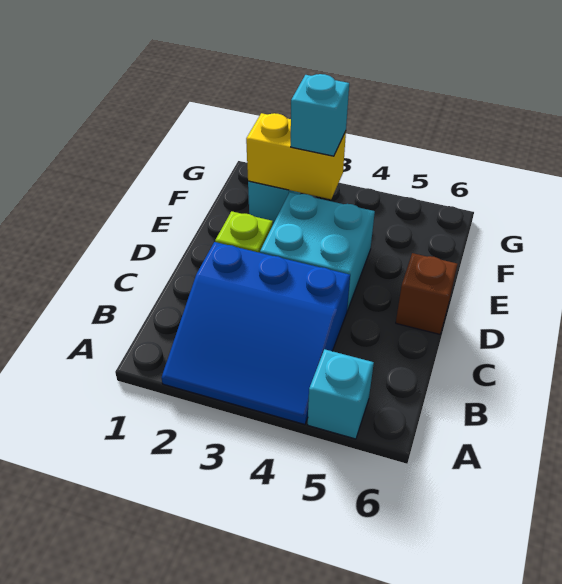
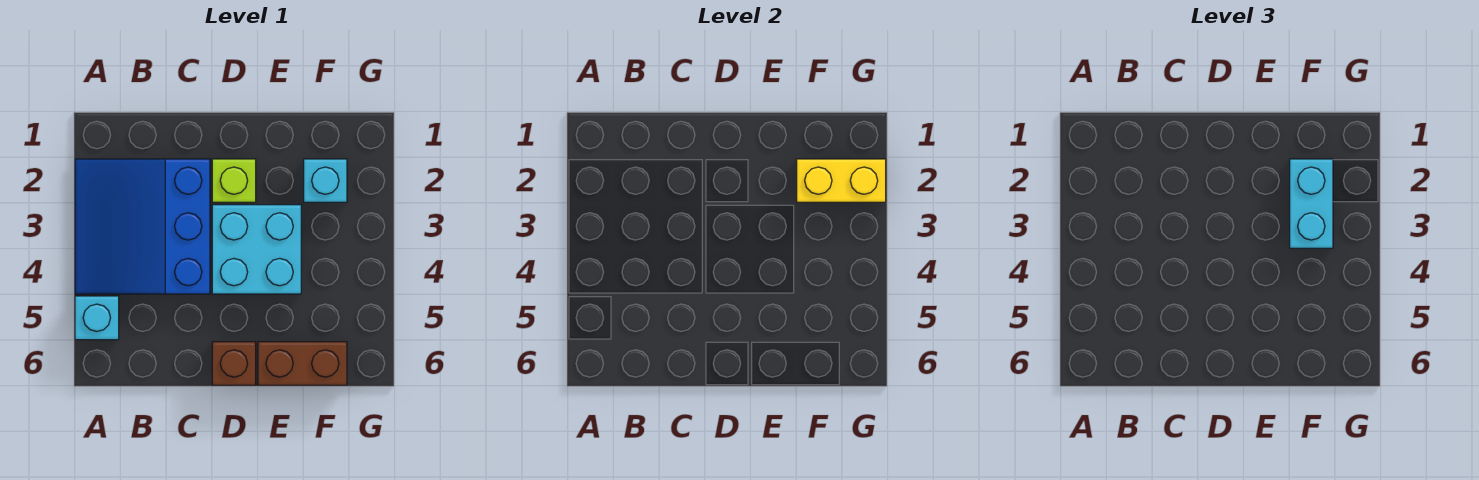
none -> brown 1x2 brick [258,342,347,385]
yellow 1x2 brick [246,113,346,199] -> yellow 1x2 brick turned to [797,159,886,202]
cyan 1x1 brick [291,74,349,156] -> cyan 1x2 brick [1290,159,1333,248]

